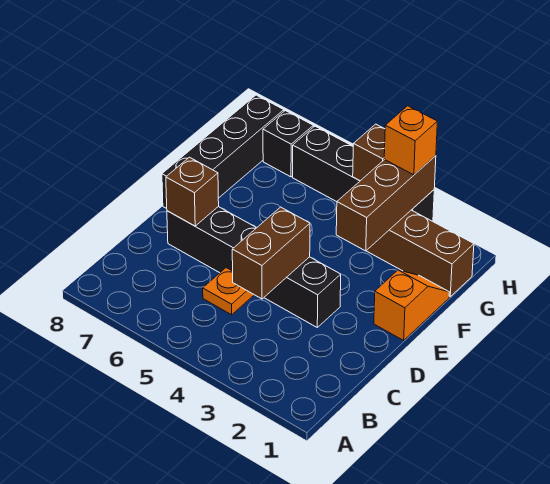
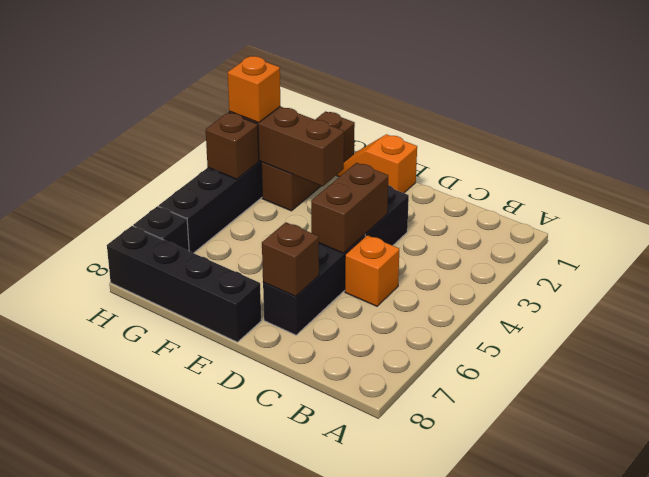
brown 1x2 brick [232,207,310,299] -> brown 1x2 brick turned to [311,163,388,253]
orange 1x1 plate [203,268,254,315] -> orange 1x1 brick [345,235,399,306]

